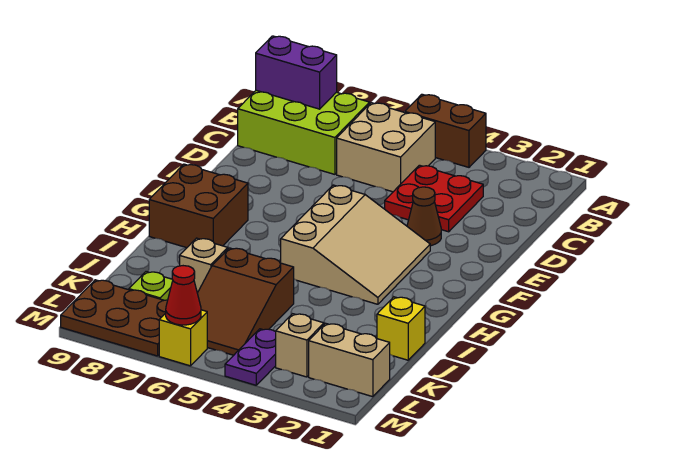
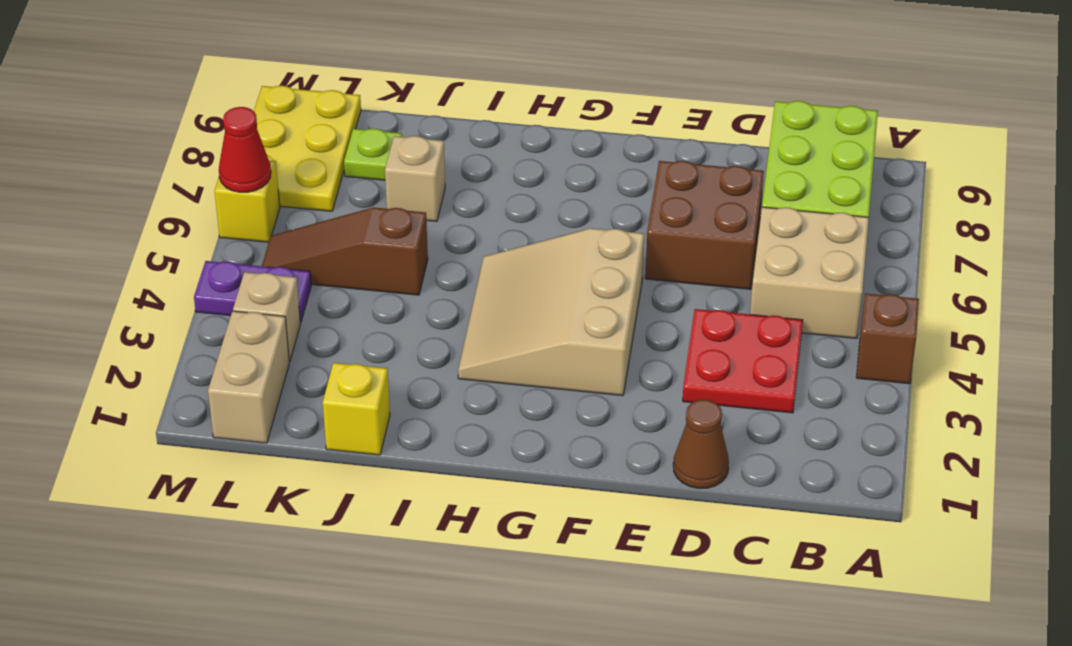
brown 1x2 brick [405,94,486,167] -> brown 1x1 brick [856,294,919,384]
purple 1x2 brick [256,36,337,109] -> none
brown 1x1 cone [407,187,441,246] -> brown 1x1 cone moved to [673,399,729,488]
tan 3x3 slope [281,185,430,304] -> tan 3x3 slope turned to [458,228,644,396]
brown 2x2 brick [149,164,248,248] -> brown 2x2 brick moved to [645,161,764,289]
brown 2x3 slope [197,248,294,355] -> brown 1x3 slope [262,207,428,295]
brown 2x3 plate [61,280,168,356] -> yellow 2x3 plate [254,86,361,211]

